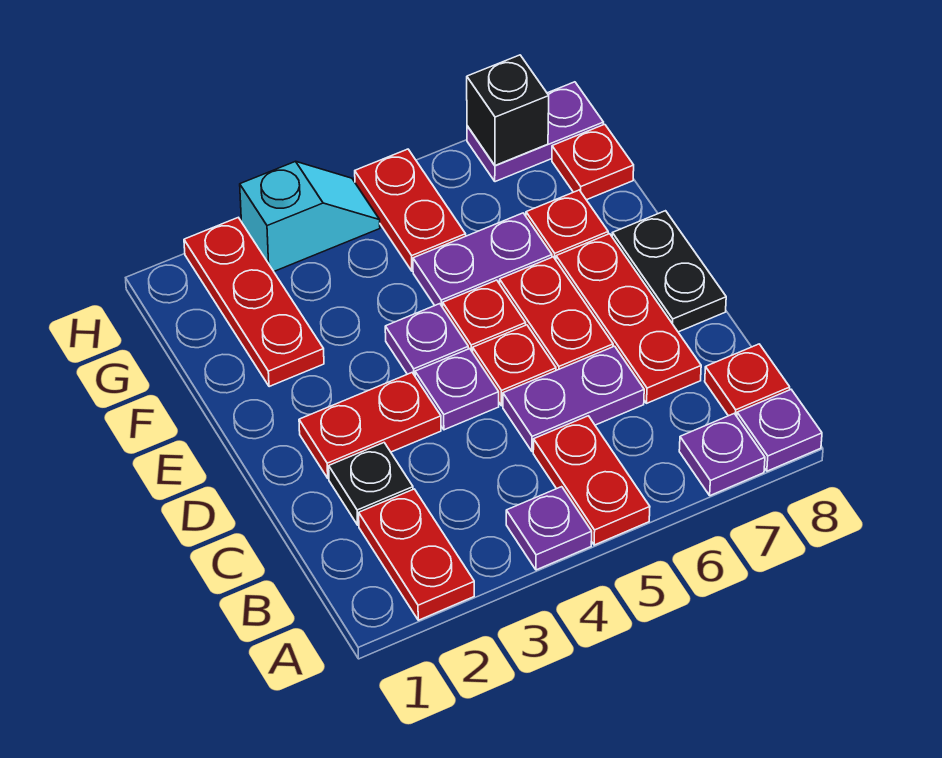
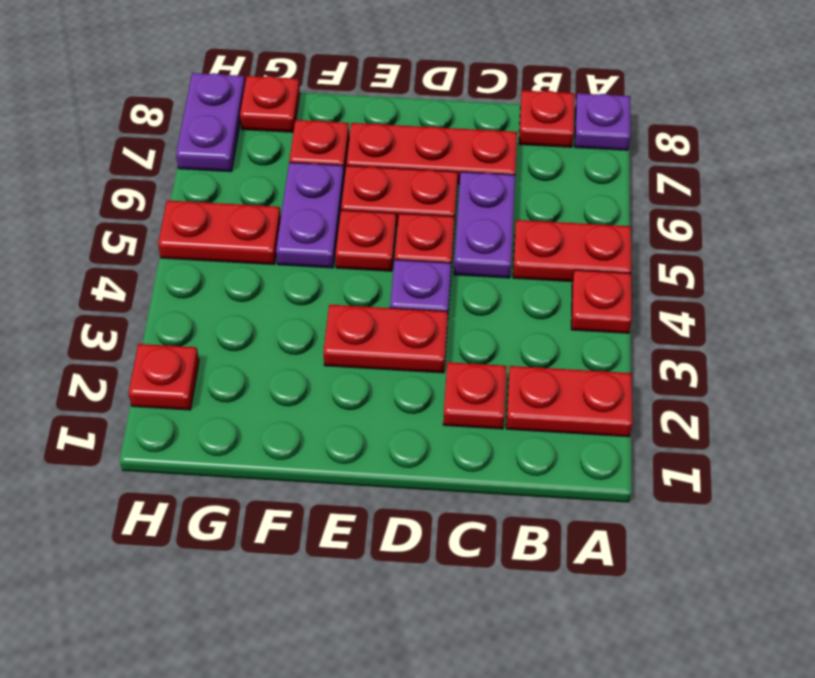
purple 1x1 plate [506,487,592,570] -> red 1x1 plate [571,270,632,333]
purple 1x1 plate [679,413,765,496] -> none
black 1x1 plate [329,443,413,525] -> red 1x1 plate [443,362,507,429]
red 1x2 plate [299,373,441,478] -> red 1x2 plate turned to [323,305,448,373]
black 1x2 plate [612,211,726,332] -> none
purple 1x1 plate [385,304,468,376] -> none
red 1x3 plate [184,218,324,387] -> red 1x1 plate [128,344,199,410]
cyan 1x2 slope [240,161,380,271] -> none
black 1x1 brick [467,55,549,165] -> none

